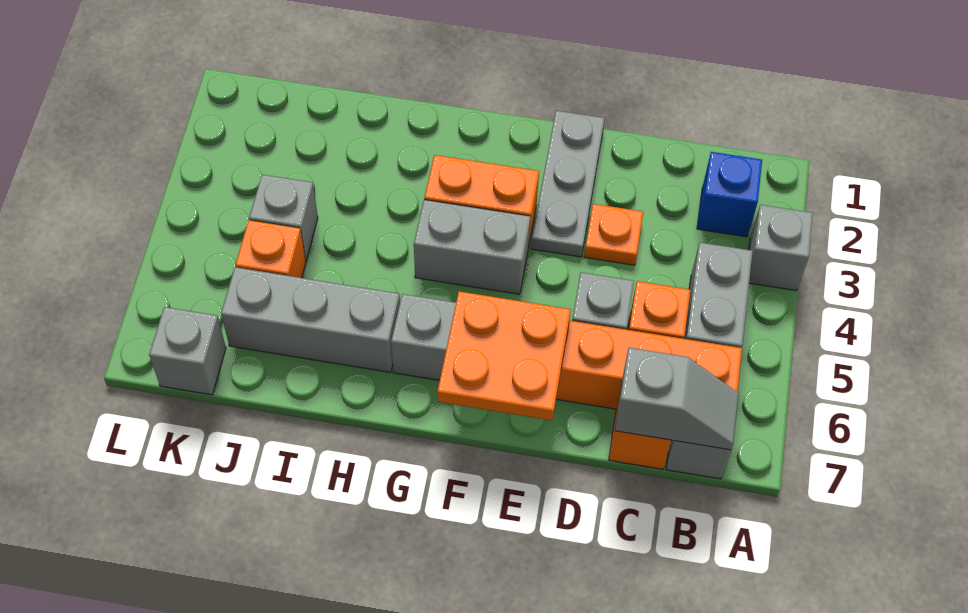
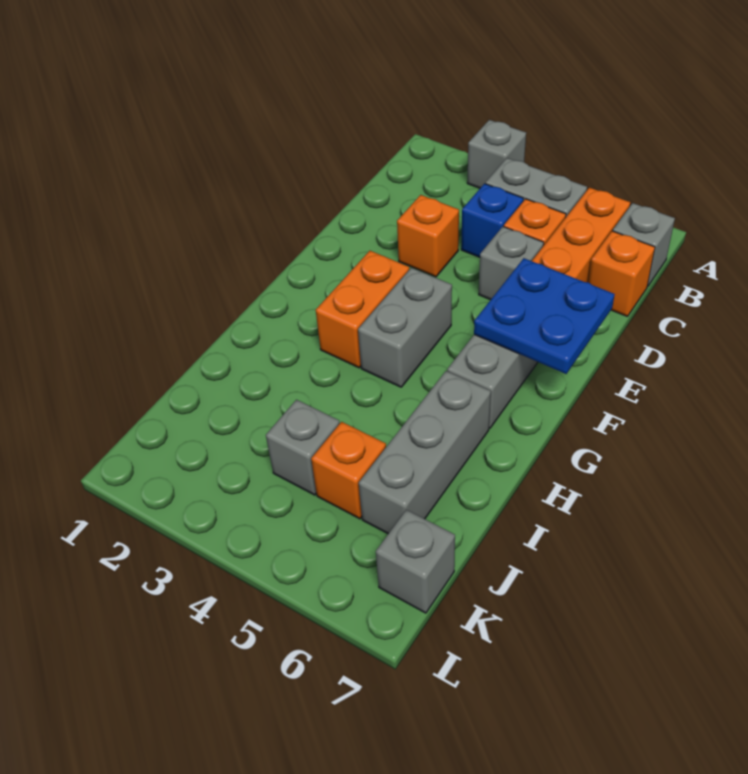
blue 1x1 brick [697,152,762,237] -> blue 1x1 brick moved to [461,184,523,257]
grey 1x2 slope [615,348,739,450] -> none
orange 1x1 plate [584,204,643,265] -> orange 1x1 brick [397,195,459,277]
grey 1x3 plate [531,111,605,257] -> none
orange 2x2 plate [437,291,571,420] -> blue 2x2 plate [474,258,615,374]

